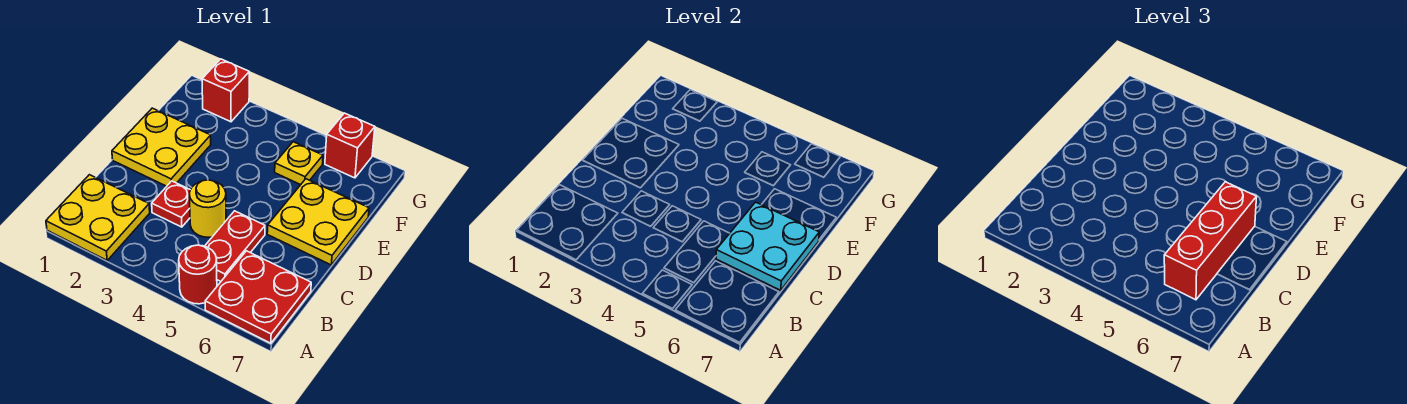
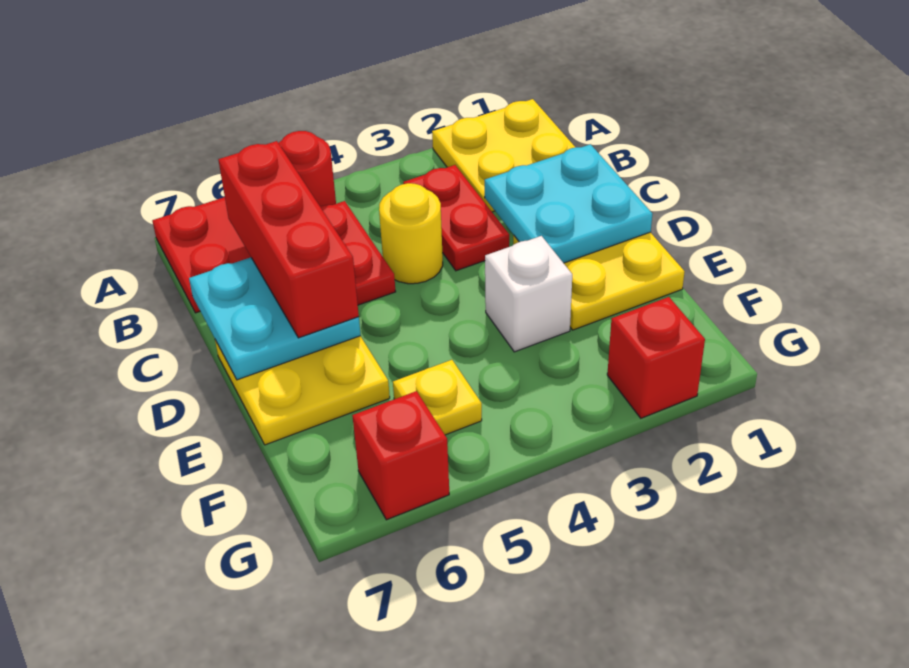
none -> cyan 2x2 plate [485,144,652,263]
red 1x1 plate [152,181,190,227] -> red 1x2 plate [403,165,509,271]
none -> white 1x1 brick [485,236,572,352]

